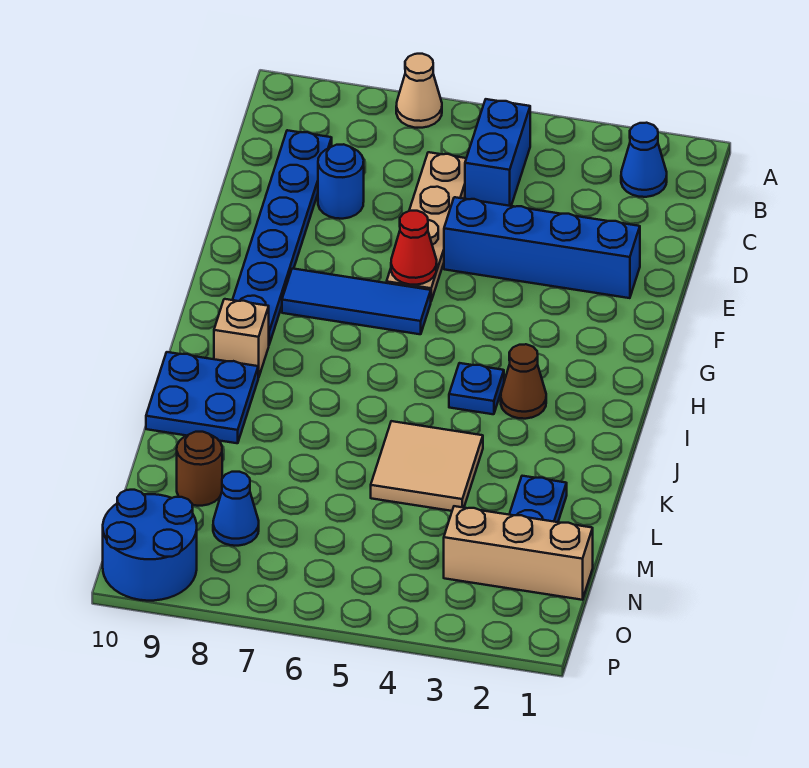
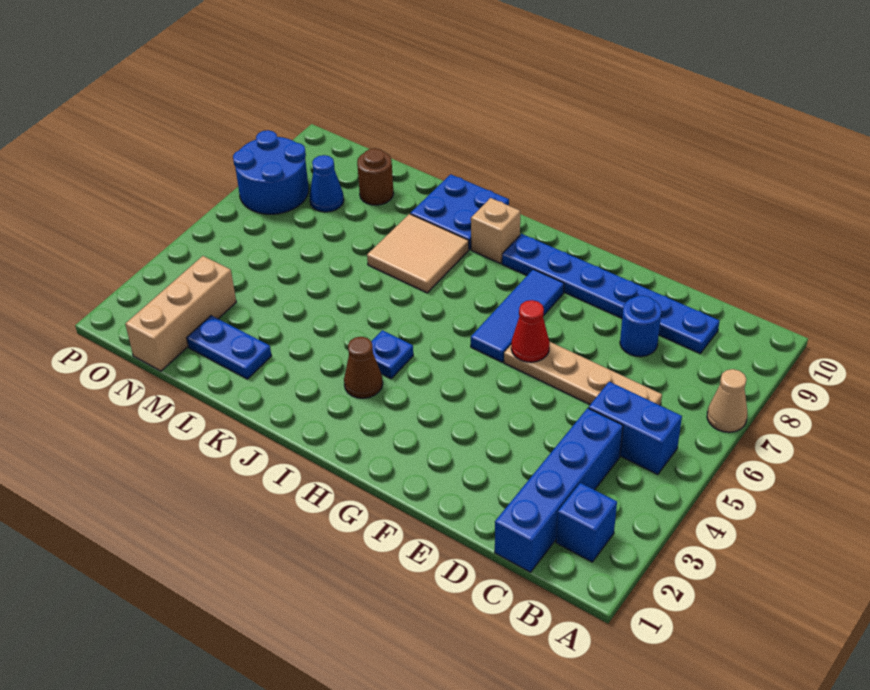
blue 1x1 cone [621,123,667,197] -> blue 1x1 brick [556,483,617,562]
blue 1x4 brick [444,197,640,298] -> blue 1x4 brick moved to [495,408,623,572]
tan 2x2 tile [371,421,483,511] -> tan 2x2 tile moved to [367,214,469,293]
blue 2x2 round brick [103,490,197,601] -> blue 2x2 round brick moved to [233,130,309,214]

